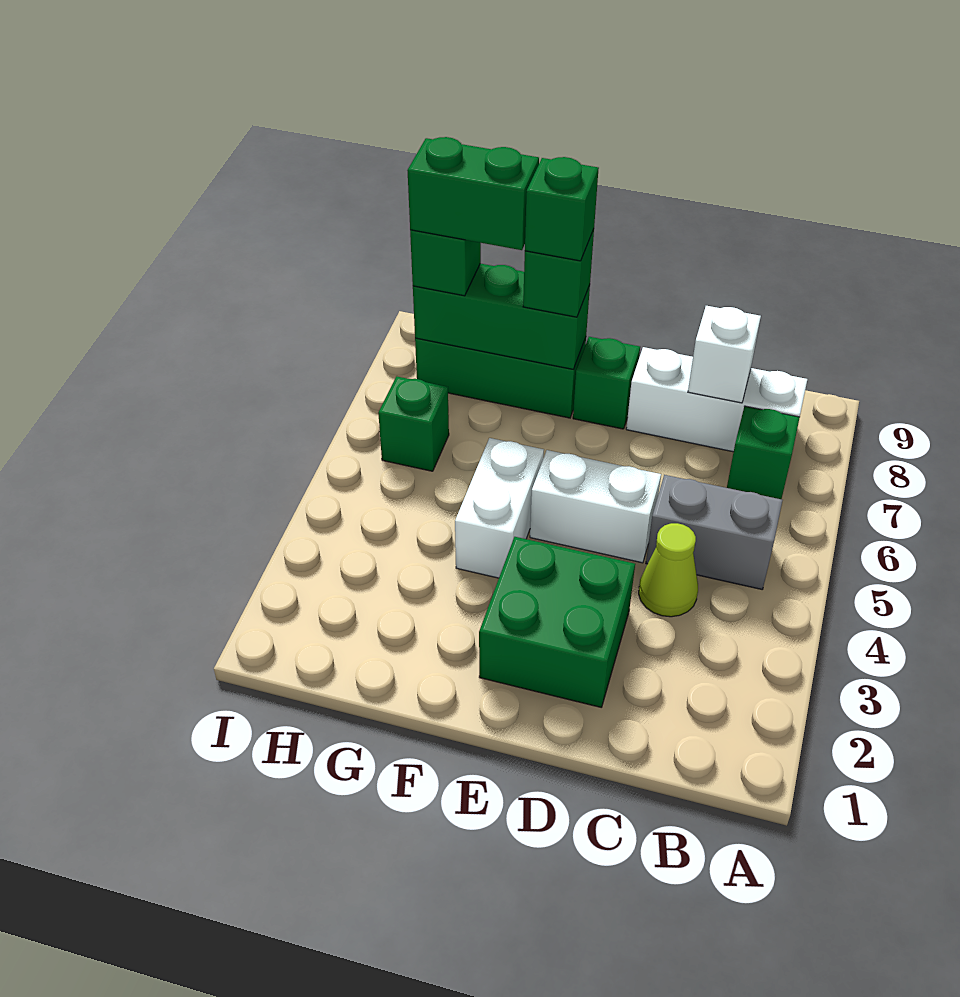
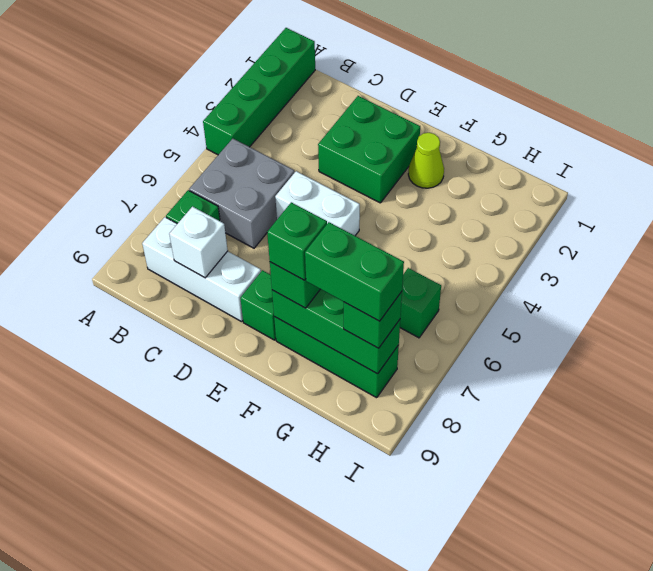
none -> green 1x4 brick [203,28,315,155]
grey 1x2 brick [646,475,783,589] -> grey 2x2 brick [189,139,295,248]
lime 1x1 cone [639,523,698,617] -> lime 1x1 cone moved to [408,133,444,188]
white 1x2 brick [455,438,544,578] -> none

